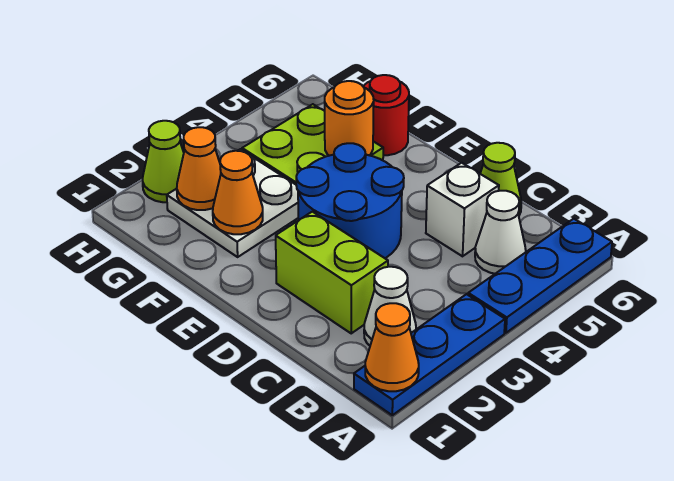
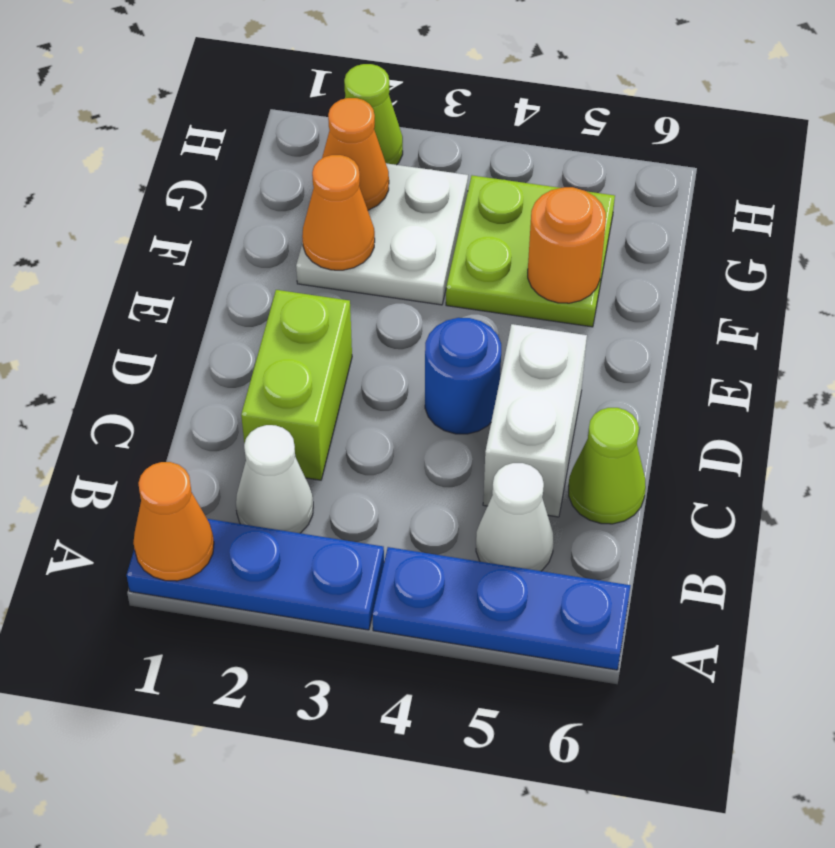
white 1x1 brick [426,163,499,256] -> white 1x2 brick [483,324,587,517]
blue 2x2 round brick [296,143,404,258] -> blue 1x1 round brick [425,318,501,434]
red 1x1 round brick [363,75,409,155] -> none

